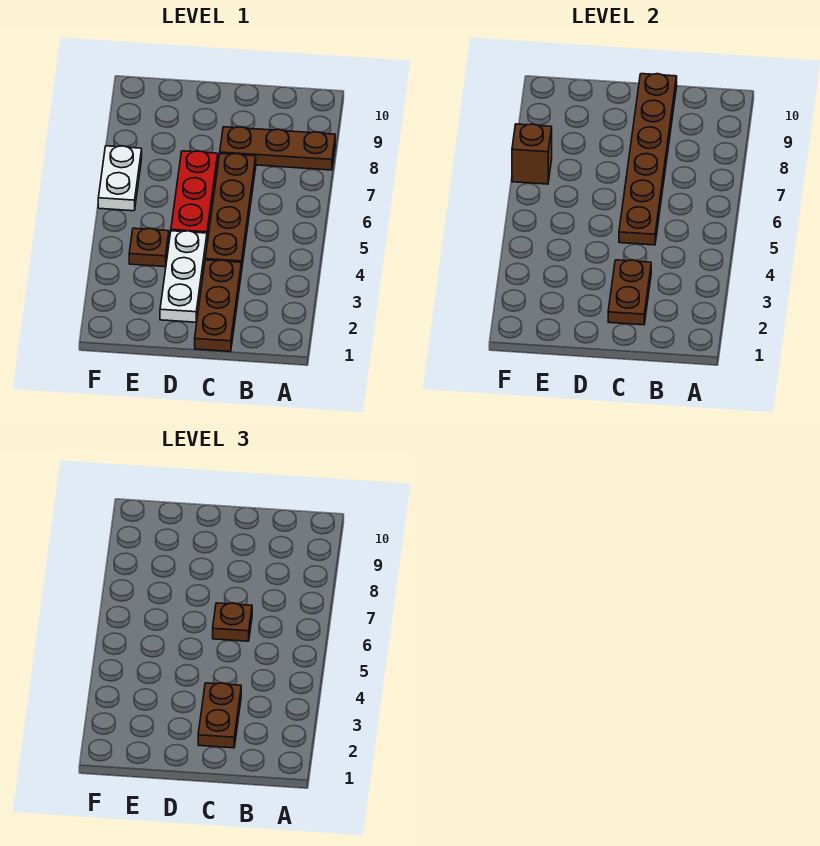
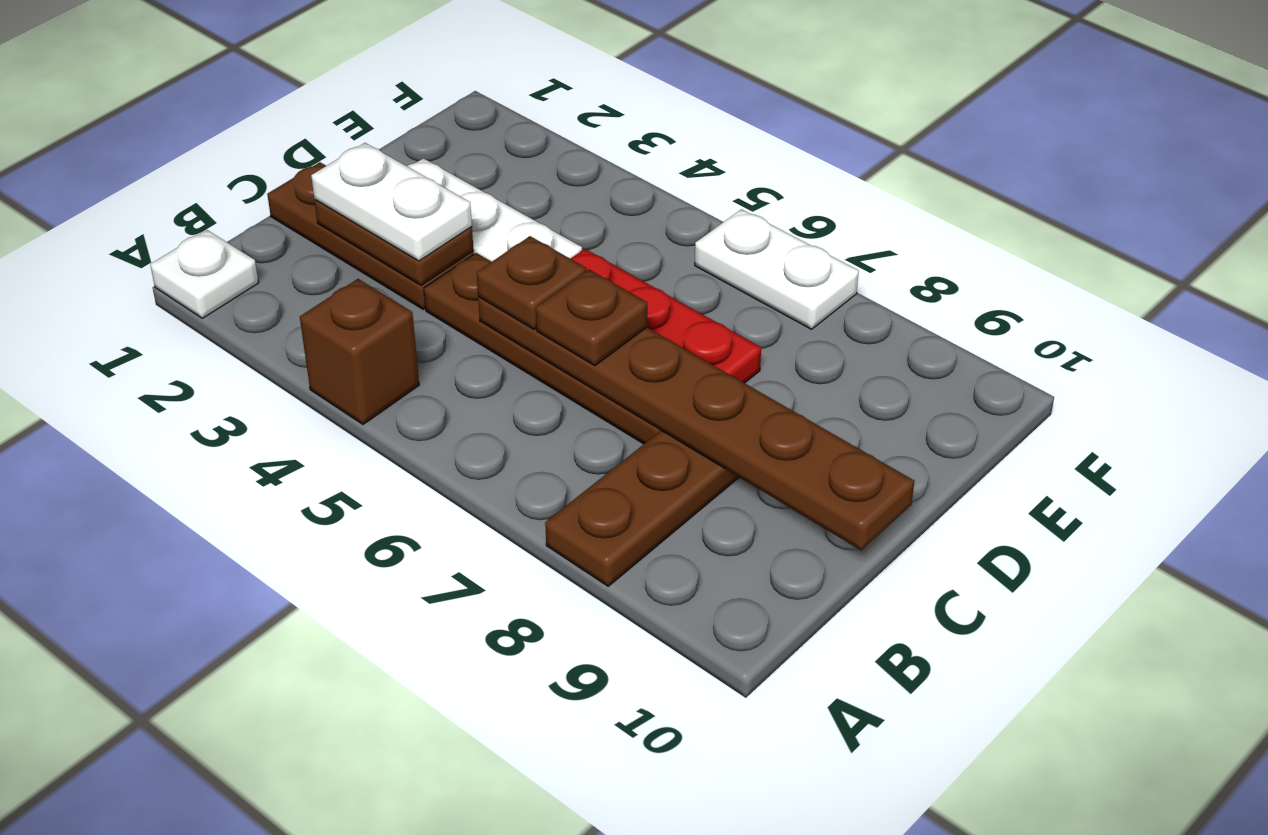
none -> white 1x1 plate [150,230,259,318]
brown 1x2 plate [198,683,241,748] -> white 1x2 plate [311,143,472,261]
brown 1x1 plate [129,228,169,267] -> brown 1x1 plate moved to [477,236,586,329]
brown 1x1 brick [512,124,552,184] -> brown 1x1 brick moved to [300,279,419,424]

